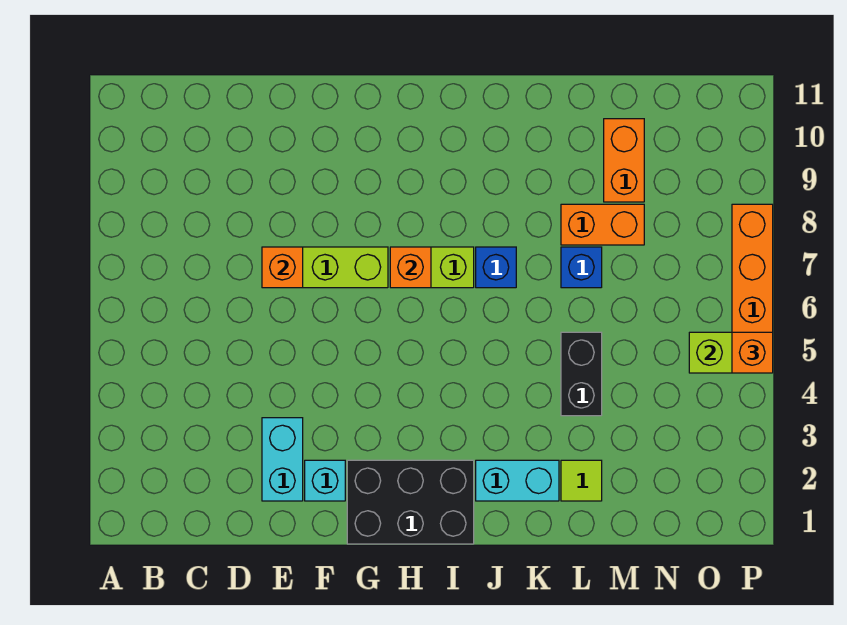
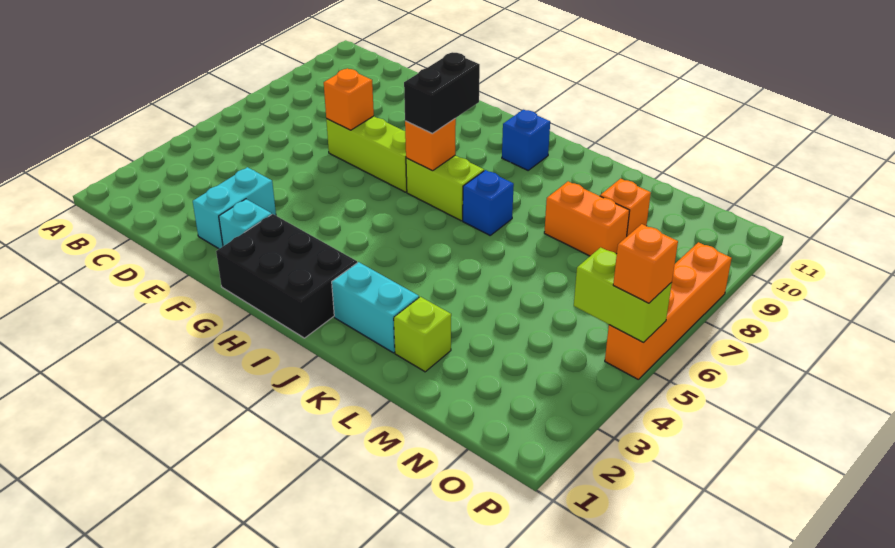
lime 1x1 tile [561,460,602,501] -> lime 1x1 brick [394,297,451,372]
black 1x2 brick [561,332,602,416] -> black 1x2 brick moved to [404,53,480,134]
blue 1x1 brick [561,247,602,288] -> blue 1x1 brick moved to [502,110,550,170]
orange 1x2 brick [604,119,644,202] -> orange 1x1 brick [600,179,651,236]

